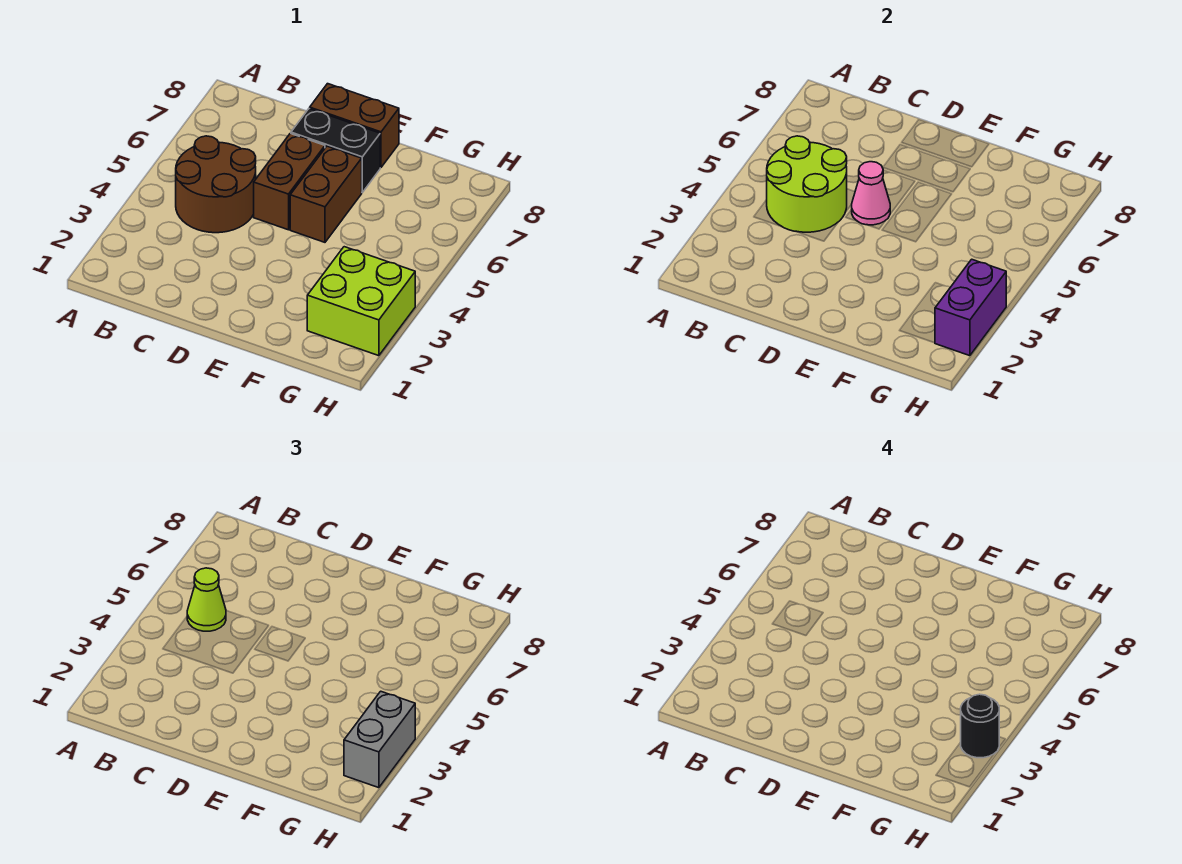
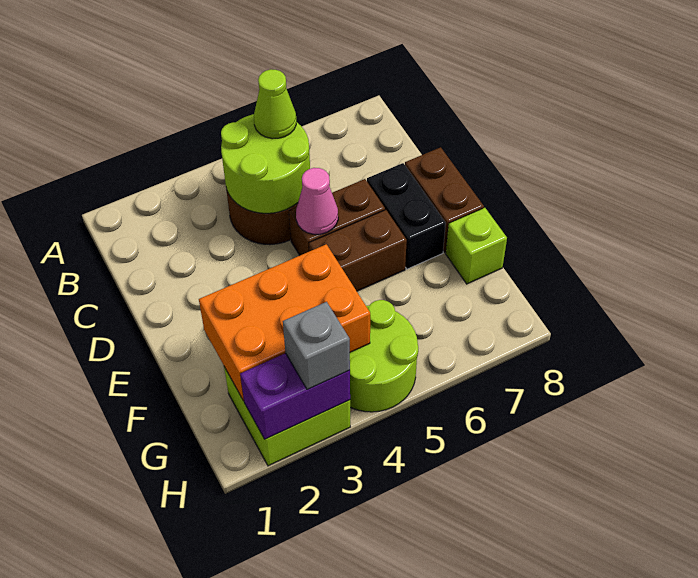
none -> orange 2x3 brick [199,244,370,401]
none -> lime 1x1 brick [446,208,507,284]
none -> lime 2x2 round brick [350,300,418,412]
grey 1x2 brick [344,691,415,788] -> grey 1x1 brick [283,302,350,390]
black 1x1 round brick [961,694,999,758] -> none

